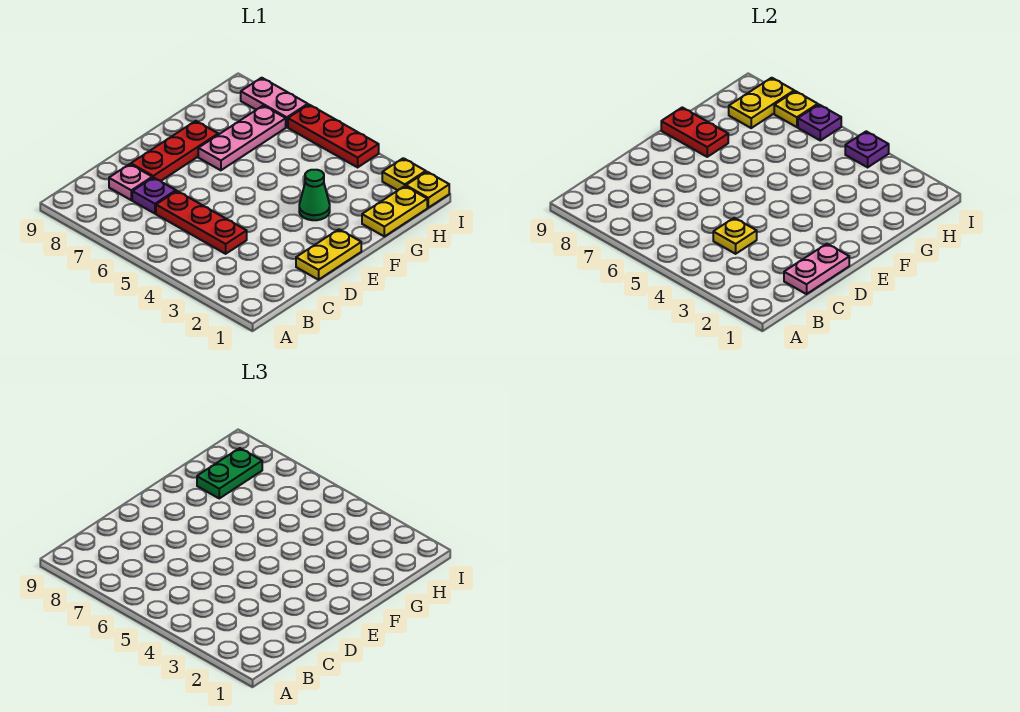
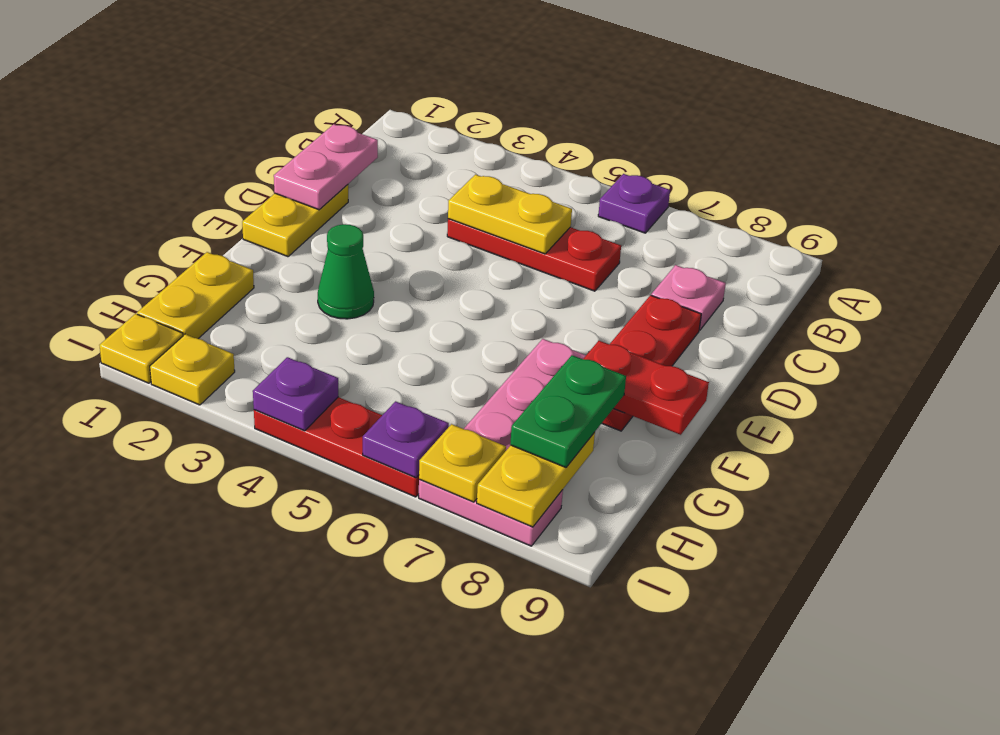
yellow 1x1 plate [713,218,757,254] -> yellow 1x2 plate [448,175,572,254]
purple 1x1 plate [132,177,176,214] -> purple 1x1 plate moved to [598,174,670,233]

